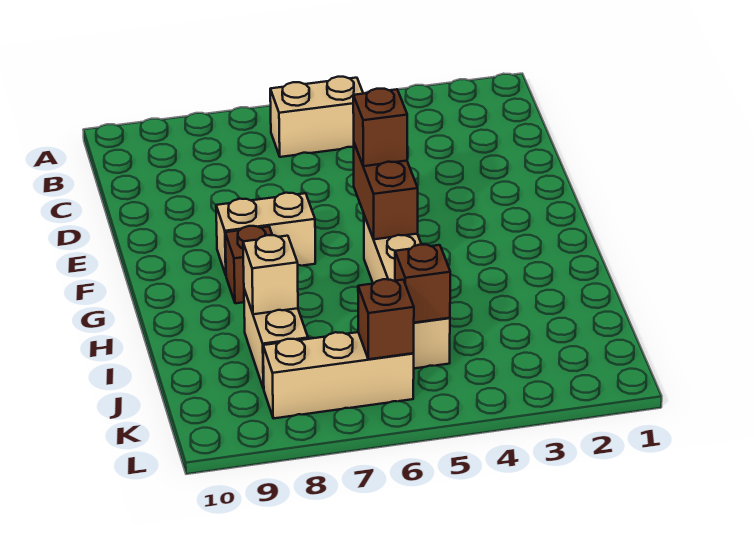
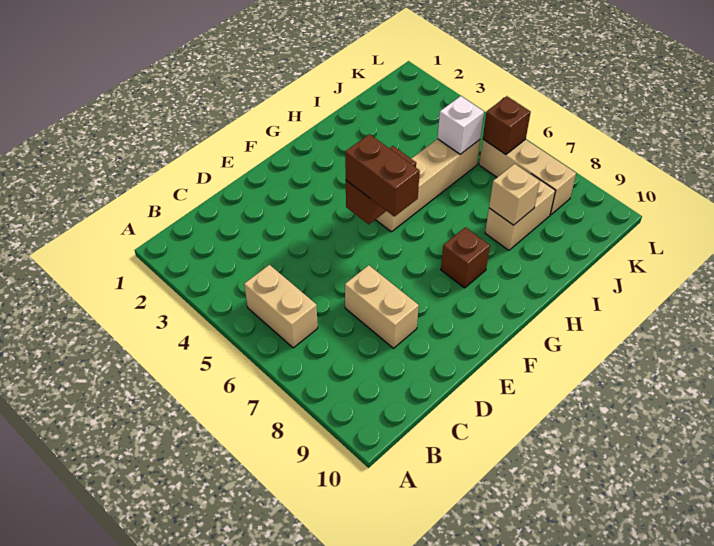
brown 1x1 brick [353,89,407,166] -> brown 1x2 brick [345,134,420,216]
tan 1x2 brick [216,193,315,275] -> tan 1x2 brick moved to [345,265,419,348]
brown 1x1 brick [395,245,450,323] -> white 1x1 brick [438,96,484,154]

